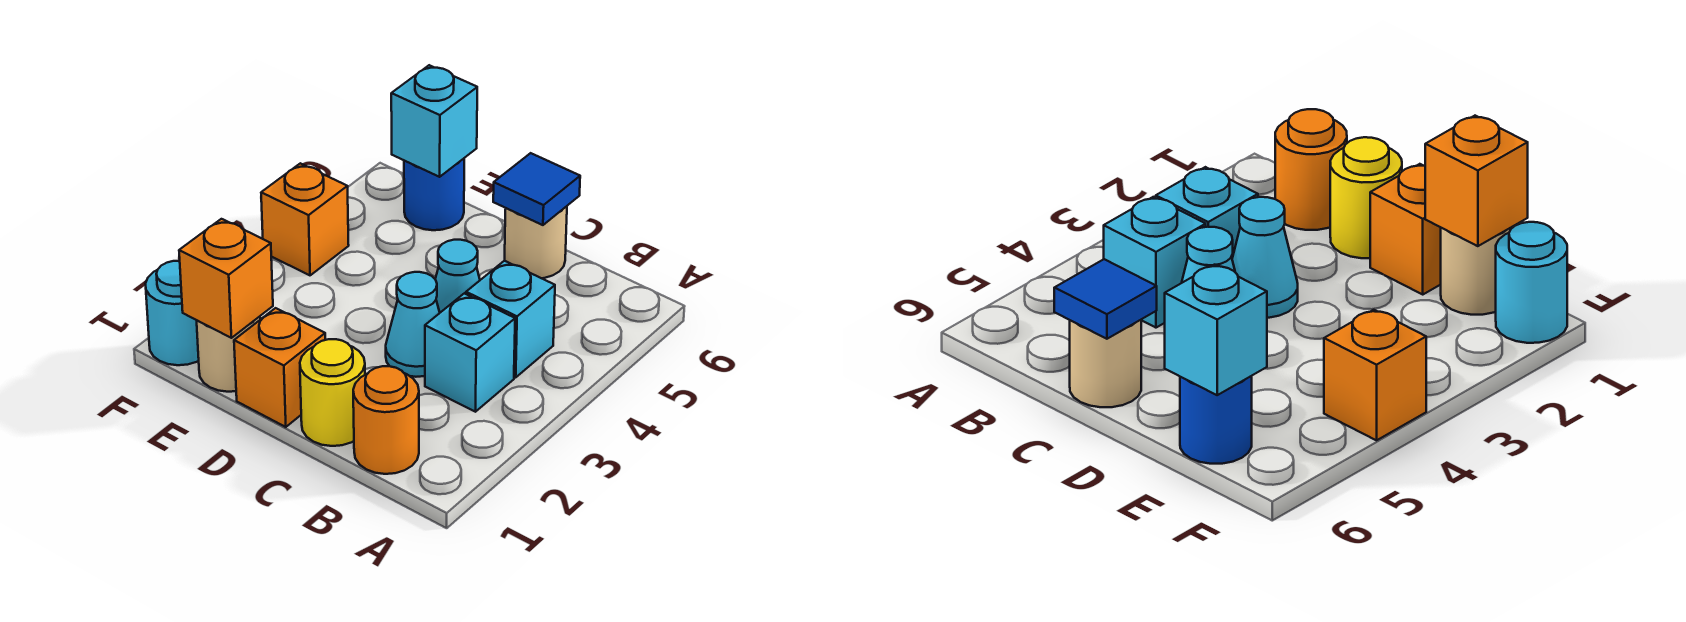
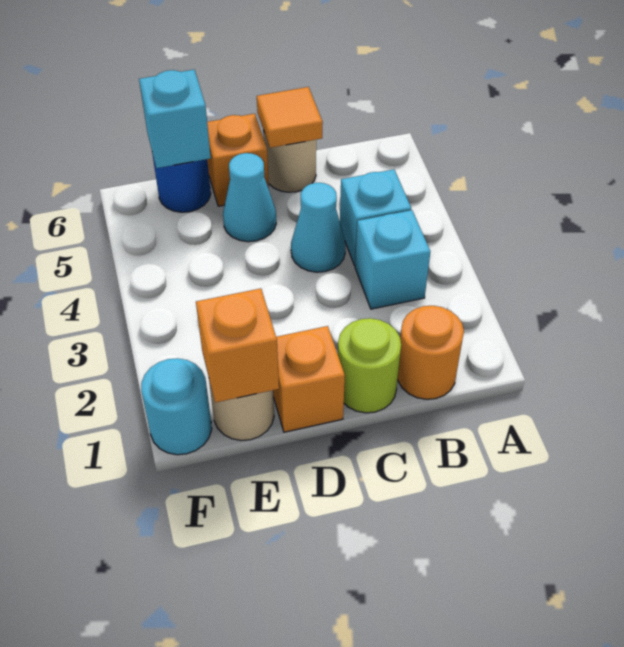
yellow 1x1 round brick [300,339,365,446] -> lime 1x1 round brick [338,318,401,413]
cyan 1x1 cone [386,272,440,377] -> cyan 1x1 cone moved to [223,153,276,242]
blue 1x1 tile [493,153,580,225] -> orange 1x1 tile [257,87,323,148]
orange 1x1 brick [261,163,349,275] -> orange 1x1 brick moved to [207,114,269,206]

